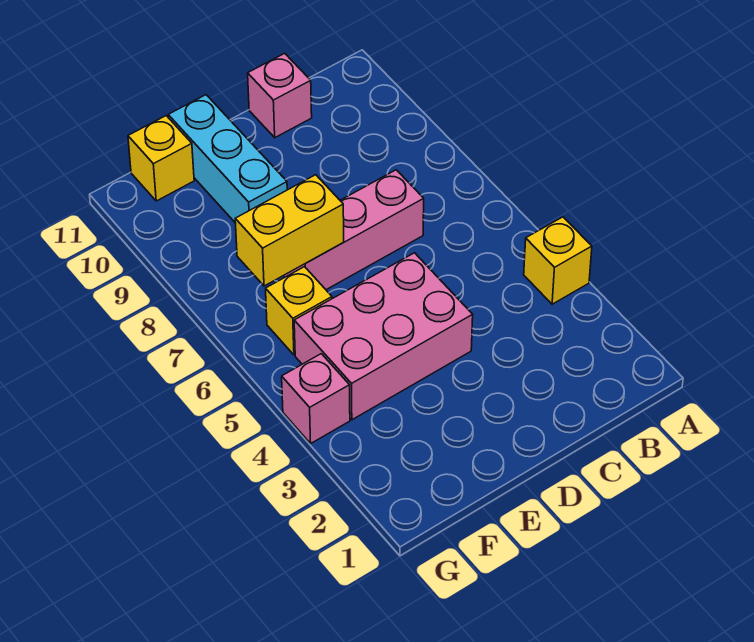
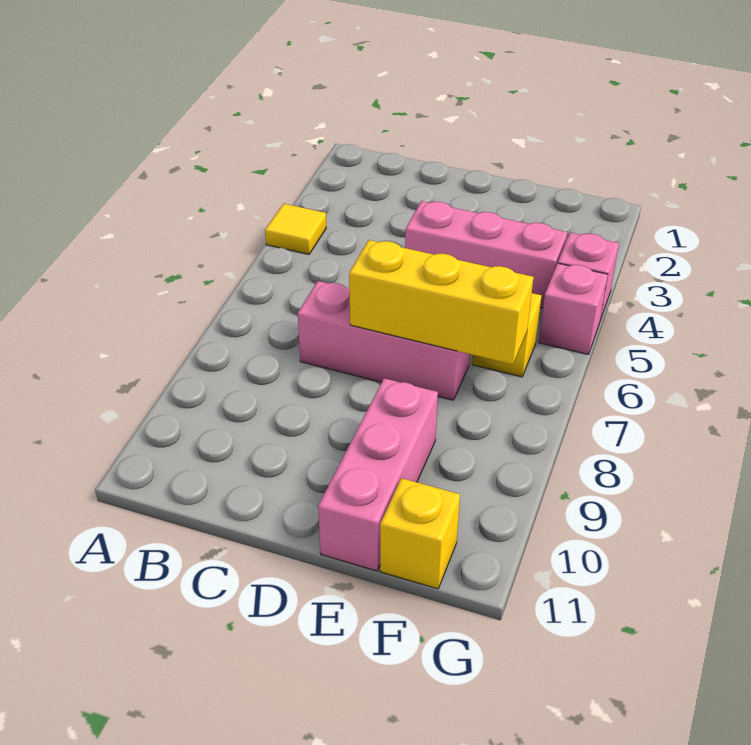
yellow 1x1 brick [524,217,592,304] -> yellow 1x1 tile [265,204,326,254]
pink 1x1 brick [248,53,312,138] -> pink 1x1 brick moved to [539,263,608,355]
pink 2x3 brick [294,253,473,420] -> pink 1x3 brick [405,201,567,308]
yellow 1x2 brick [235,175,344,286] -> yellow 1x3 brick [349,240,533,364]
cyan 1x3 brick [168,95,287,222] -> pink 1x3 brick [318,378,438,571]

